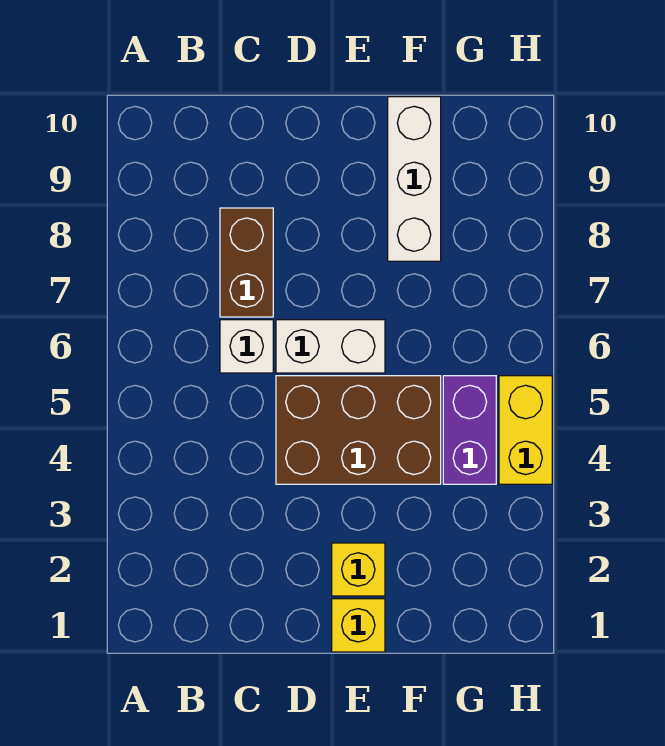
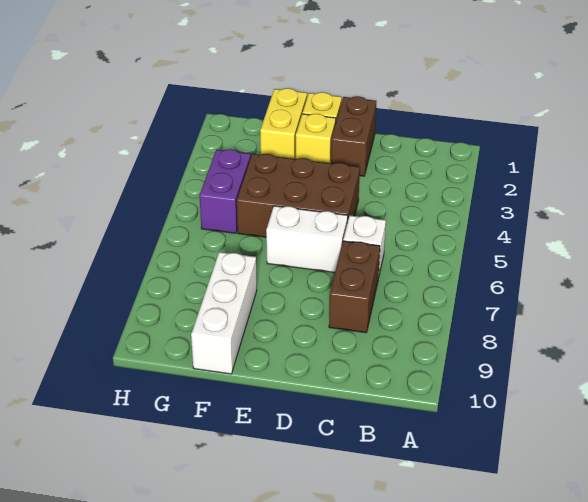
none -> brown 1x2 brick [331,96,376,176]
yellow 1x2 brick [499,376,552,484] -> yellow 1x2 brick moved to [260,88,307,159]

